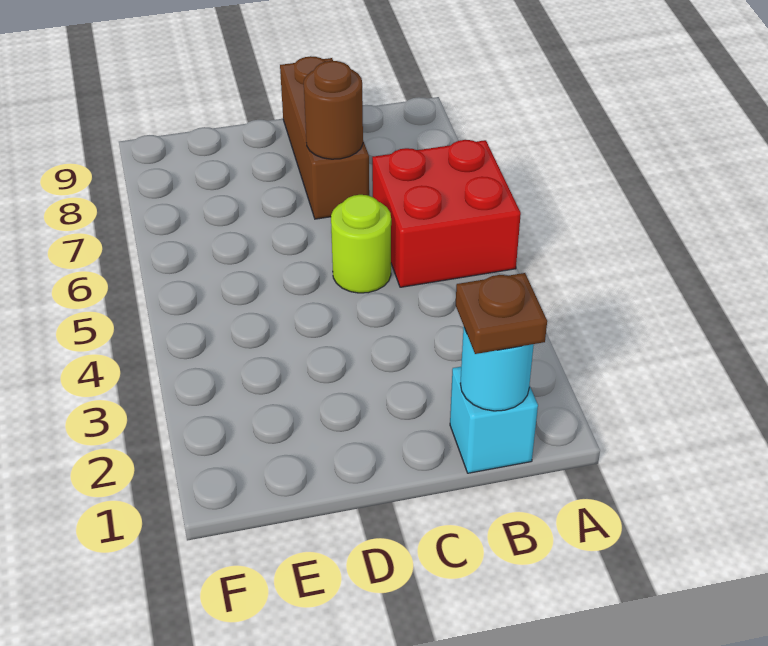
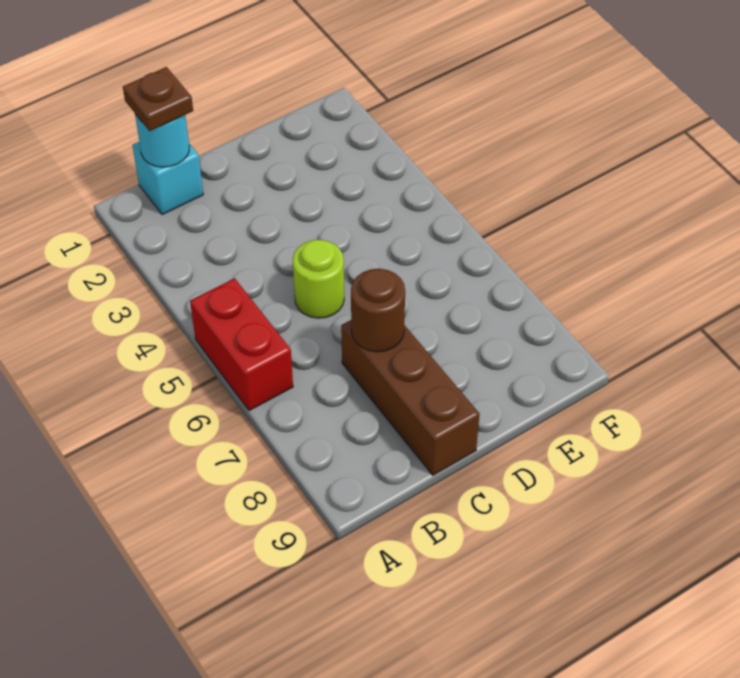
red 2x2 brick [372,140,521,287] -> red 1x2 brick [190,278,293,411]

